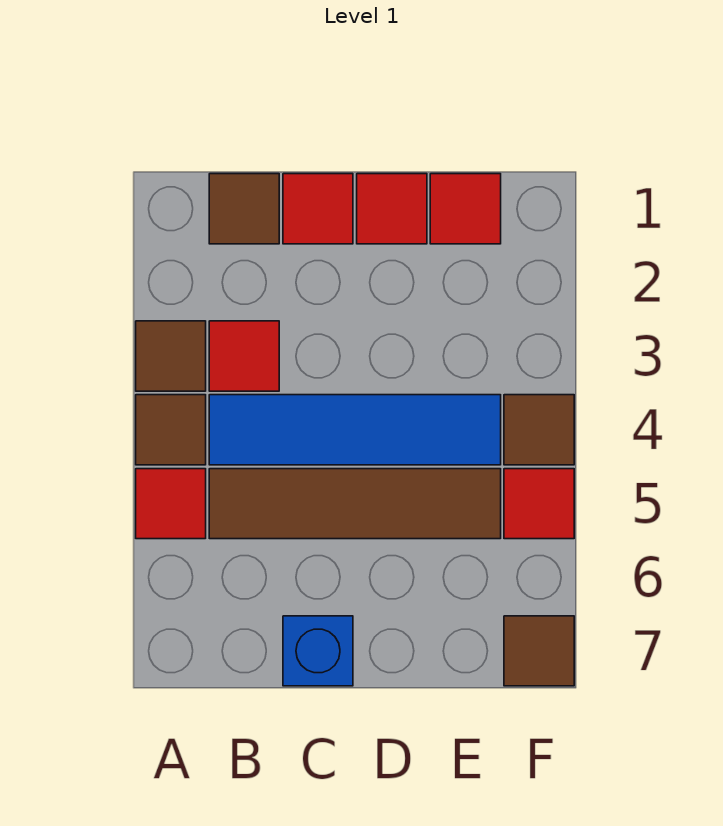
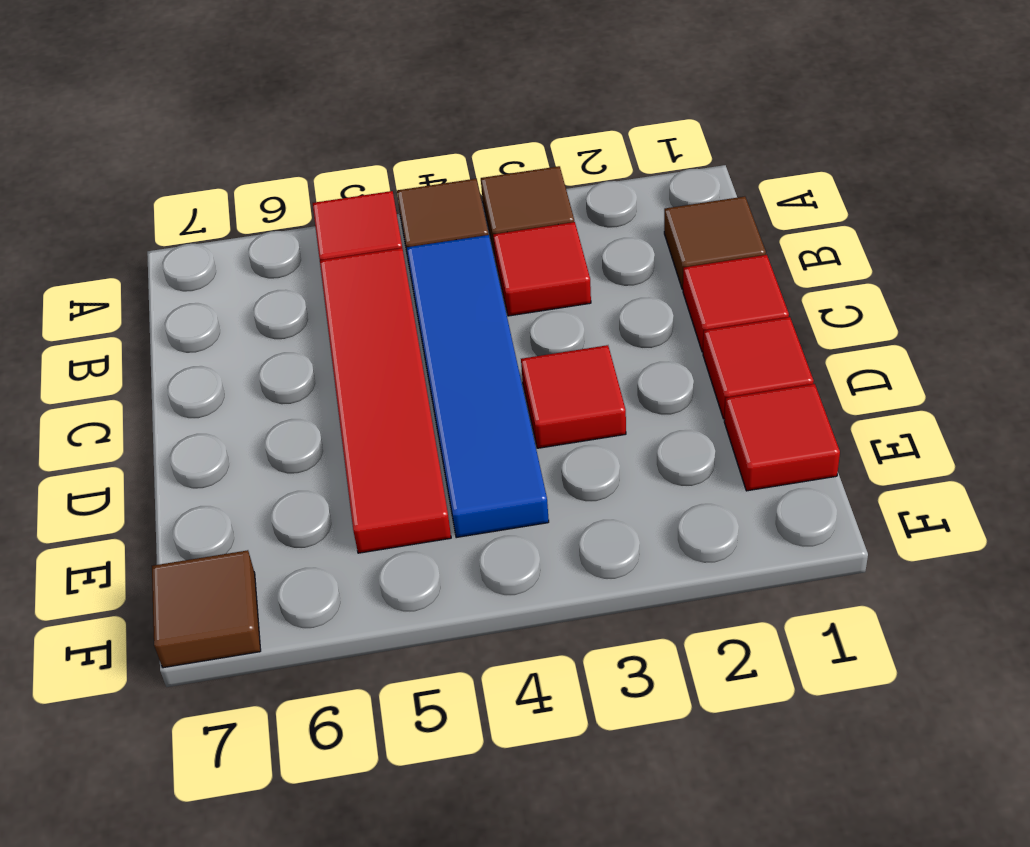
brown 1x4 tile [209,469,501,539] -> red 1x4 tile [320,248,451,553]
blue 1x1 brick [283,616,353,686] -> none
brown 1x1 tile [504,395,574,465] -> none
red 1x1 tile [504,469,574,539] -> red 1x1 tile moved to [521,345,626,448]

